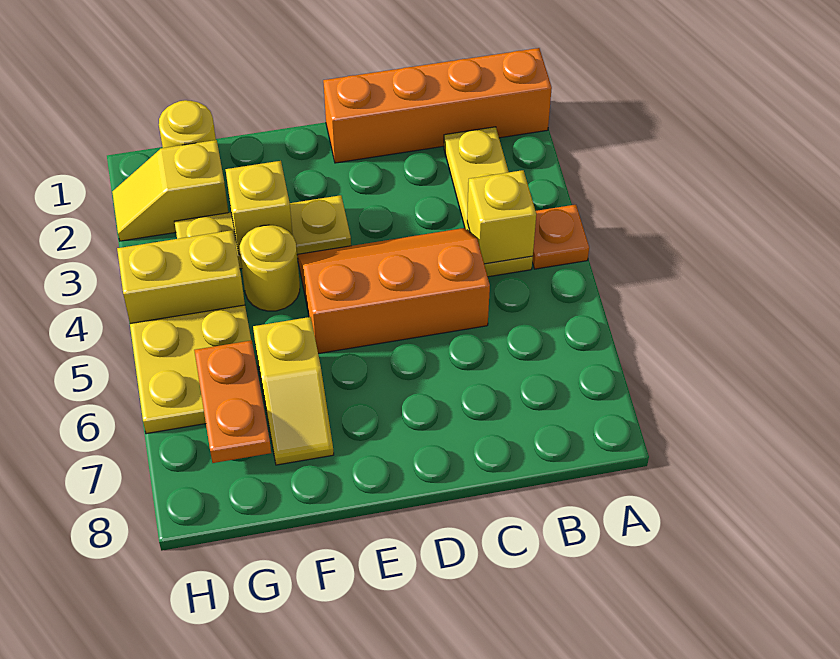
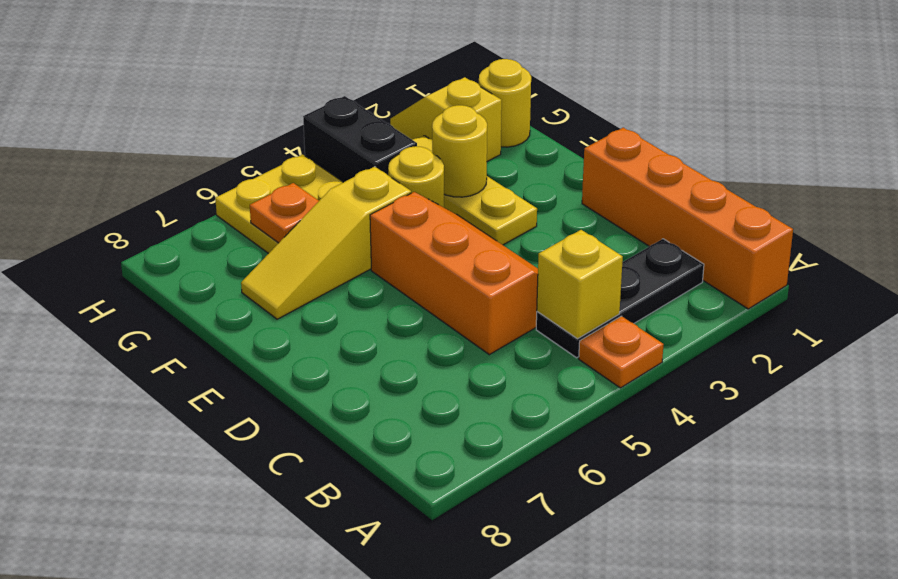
yellow 1x3 plate [444,127,533,277] -> black 1x3 plate [536,239,704,358]
yellow 1x1 brick [226,161,293,255] -> yellow 1x1 round brick [432,105,487,197]
yellow 1x2 slope [253,317,334,465] -> yellow 1x3 slope [241,167,411,319]
yellow 1x2 brick [117,230,245,324] -> black 1x2 brick [303,96,417,182]
orange 1x2 plate [194,340,271,463] -> orange 1x1 plate [250,183,319,243]

